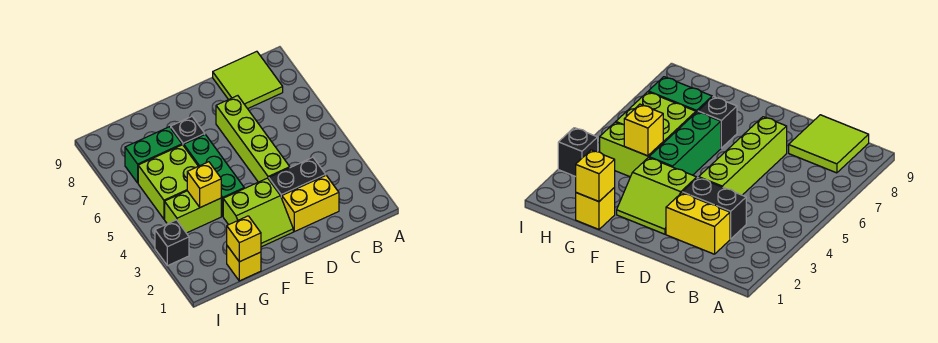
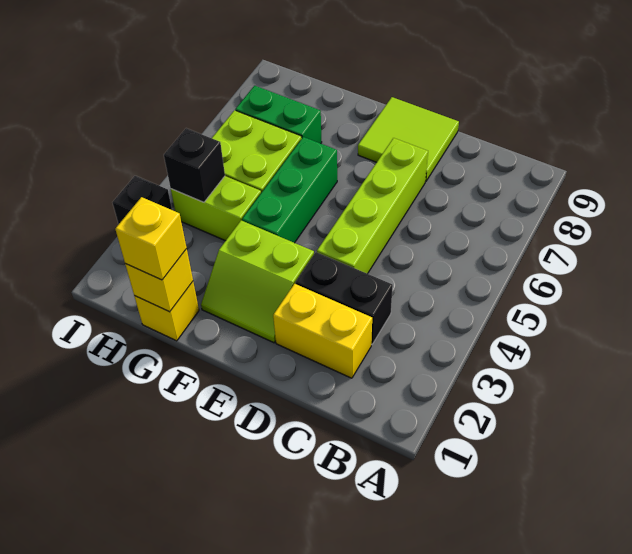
lime 2x2 tile [213,51,283,109] -> lime 2x2 tile moved to [358,97,459,181]
black 1x1 brick [171,117,205,146] -> black 1x1 brick moved to [164,128,225,202]
yellow 1x1 brick [187,162,221,207] -> yellow 1x1 brick moved to [115,197,187,280]

